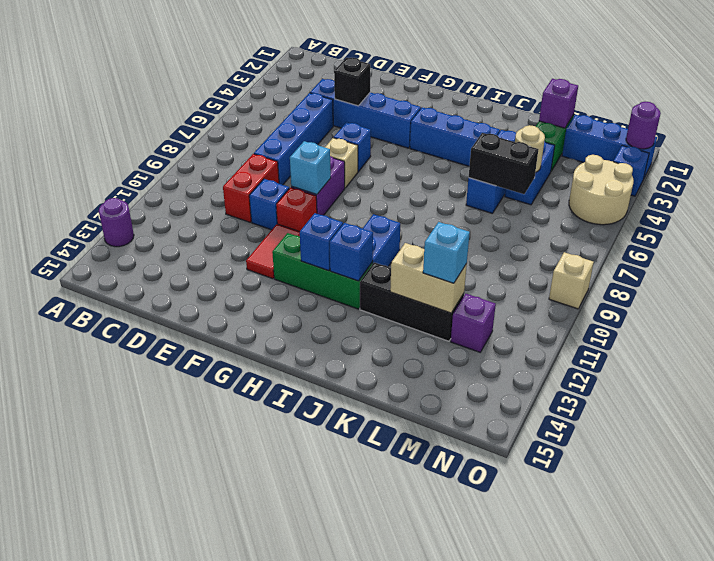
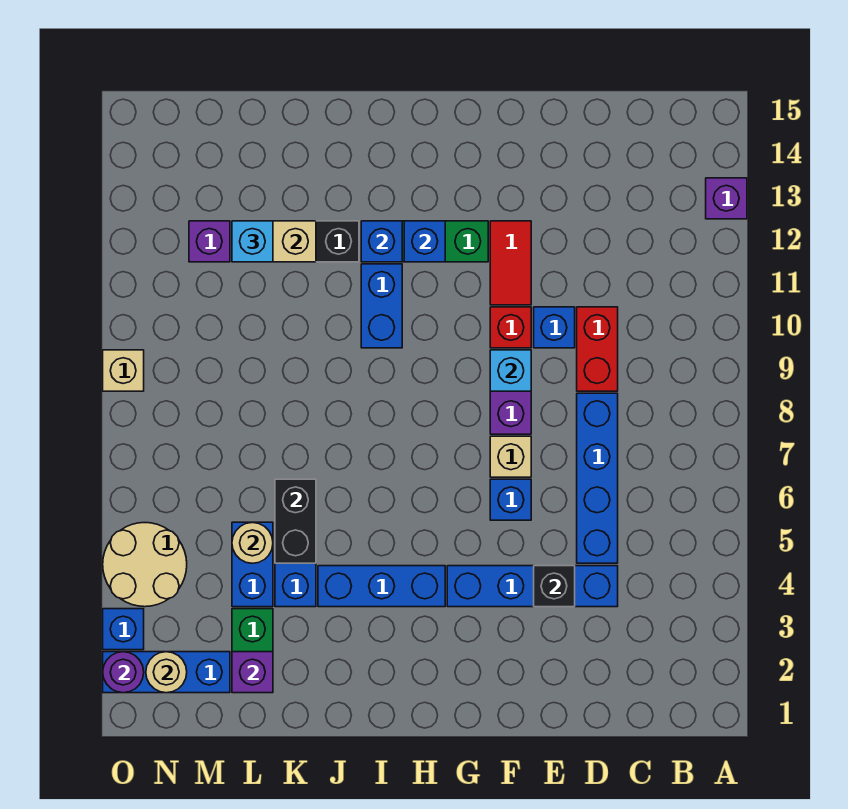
purple 1x1 round brick [99,198,134,247] -> purple 1x1 brick [706,178,747,219]
black 1x2 brick [469,133,538,194] -> black 1x2 brick turned to [275,479,316,563]
none -> tan 1x1 round brick [146,652,187,693]

